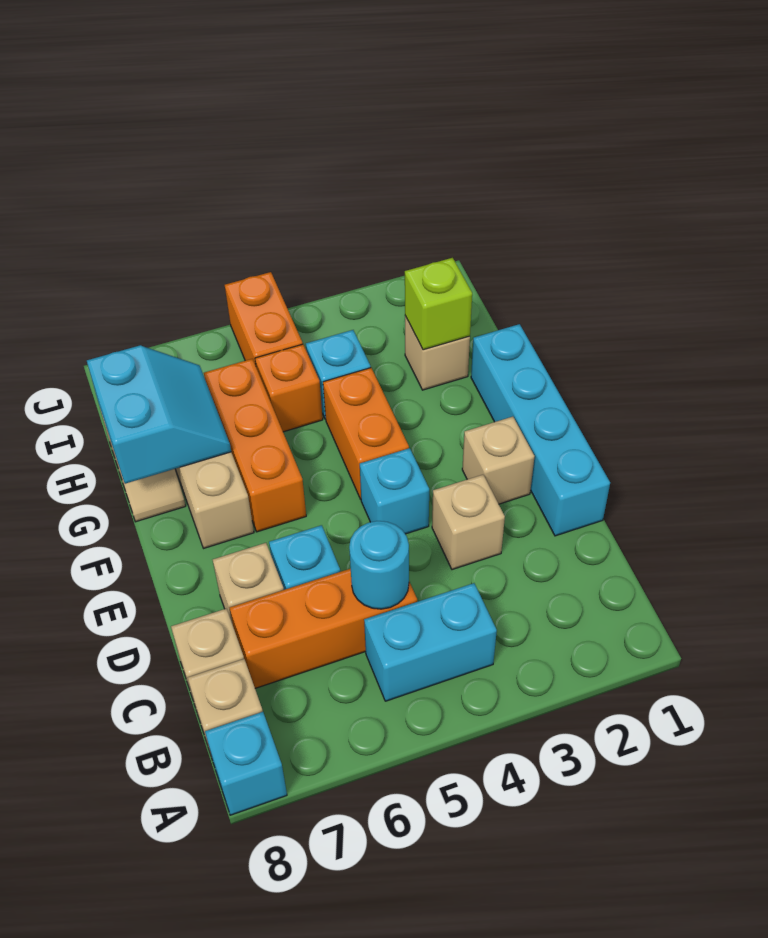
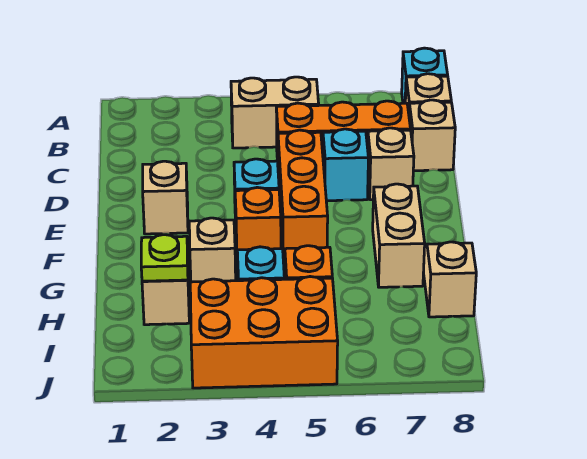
cyan 1x2 brick [364,583,497,701] -> tan 1x2 brick [231,77,319,148]
cyan 1x1 round brick [349,521,409,609] -> none
cyan 1x4 brick [471,324,610,536] -> none
tan 1x1 brick [432,475,505,570] -> tan 1x1 brick moved to [189,218,236,282]
orange 1x2 brick [323,368,409,499] -> orange 1x1 brick [235,187,281,261]
orange 1x3 brick [204,359,306,532] -> orange 1x3 brick moved to [278,130,328,260]
cyan 2x2 slope [87,345,231,484] -> none
lime 1x1 brick [405,258,472,350] -> lime 1x1 plate [141,235,188,281]
orange 1x2 brick [225,272,303,366] -> orange 2x3 brick [190,277,338,388]

